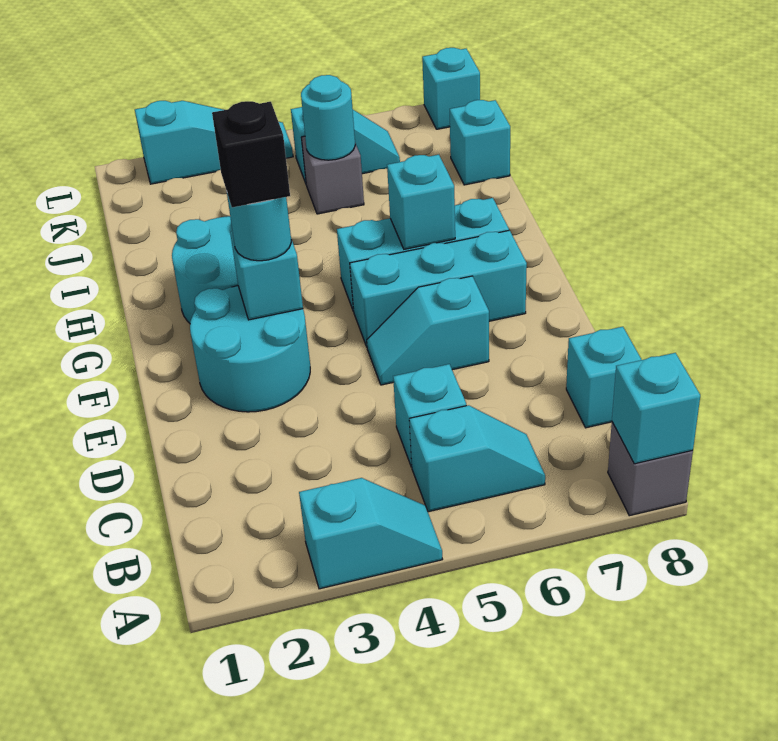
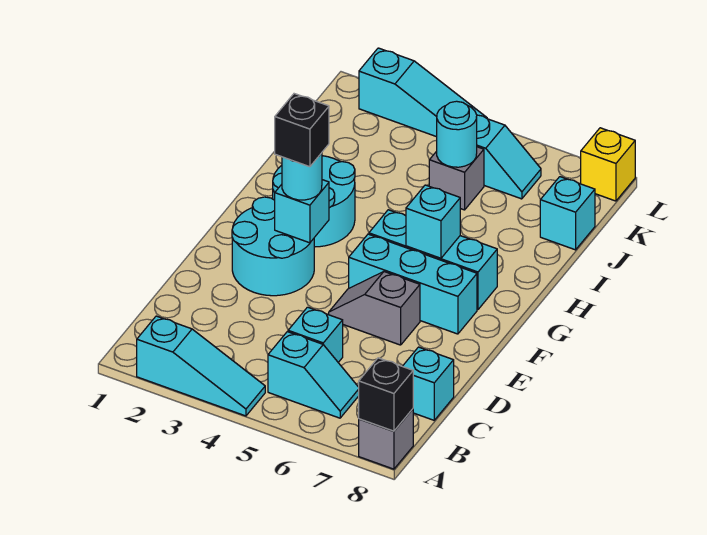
cyan 1x2 slope [299,478,443,589] -> cyan 1x3 slope [137,316,265,416]
cyan 1x1 brick [612,353,700,464] -> black 1x1 brick [359,358,413,431]
cyan 1x2 slope [367,276,489,385] -> grey 1x2 slope [329,272,420,345]
cyan 1x1 brick [422,48,480,129] -> yellow 1x1 brick [581,128,635,201]

